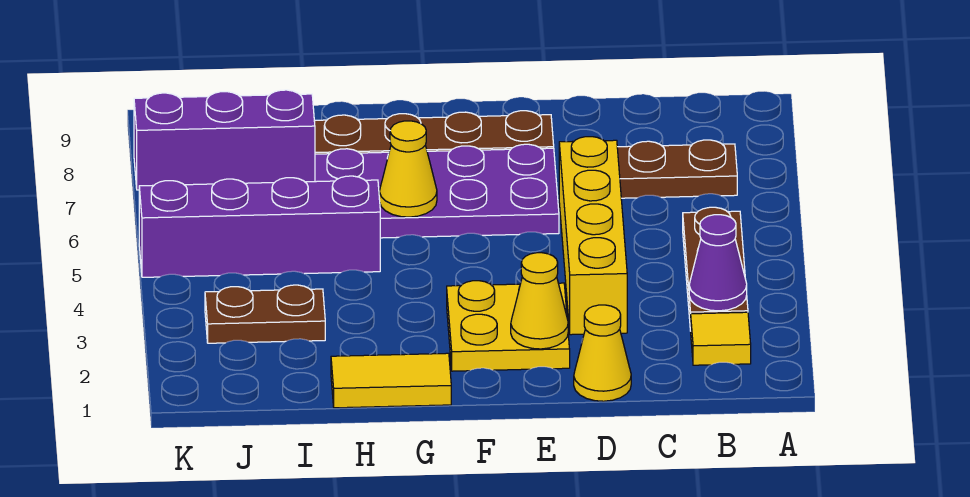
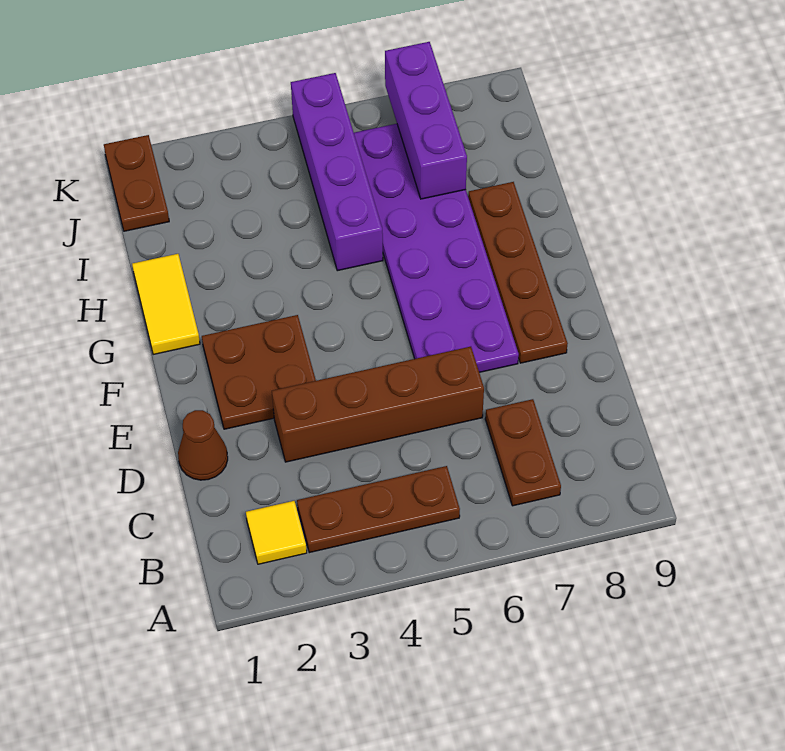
purple 1x1 cone [689,215,747,311] -> none
yellow 1x1 cone [574,305,631,401] -> brown 1x1 cone [178,410,228,480]
yellow 1x4 brick [559,137,627,335] -> brown 1x4 brick [272,347,484,462]
yellow 2x2 plate [447,281,570,371] -> brown 2x2 plate [202,315,316,429]
yellow 1x1 cone [511,253,568,349] -> none
yellow 1x1 cone [379,121,437,217] -> none
brown 1x2 plate [205,285,325,343] -> brown 1x2 plate moved to [104,135,169,231]

